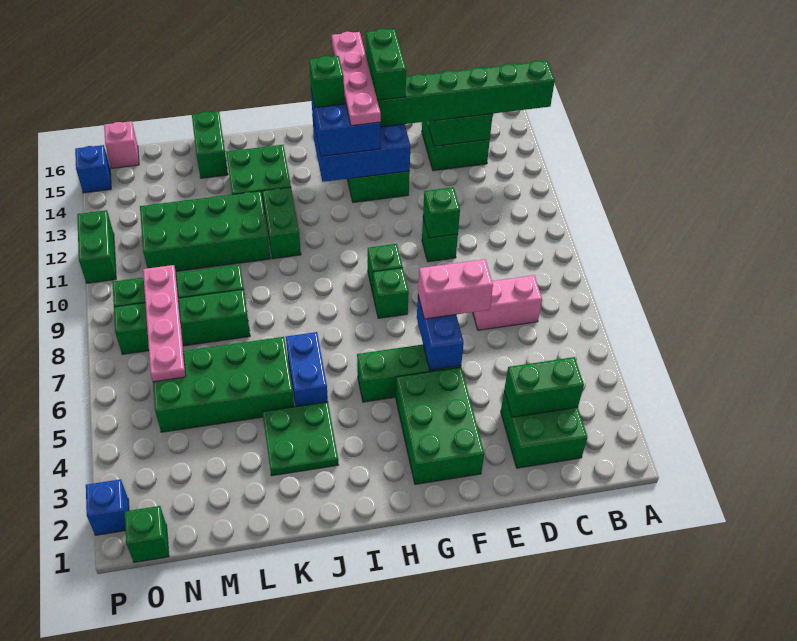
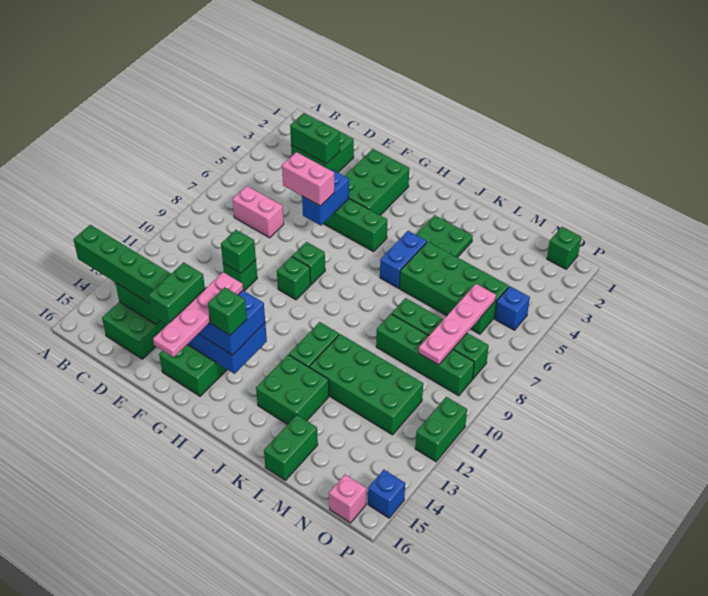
blue 1x1 brick [86,479,129,535] -> blue 1x1 brick moved to [495,286,530,330]

